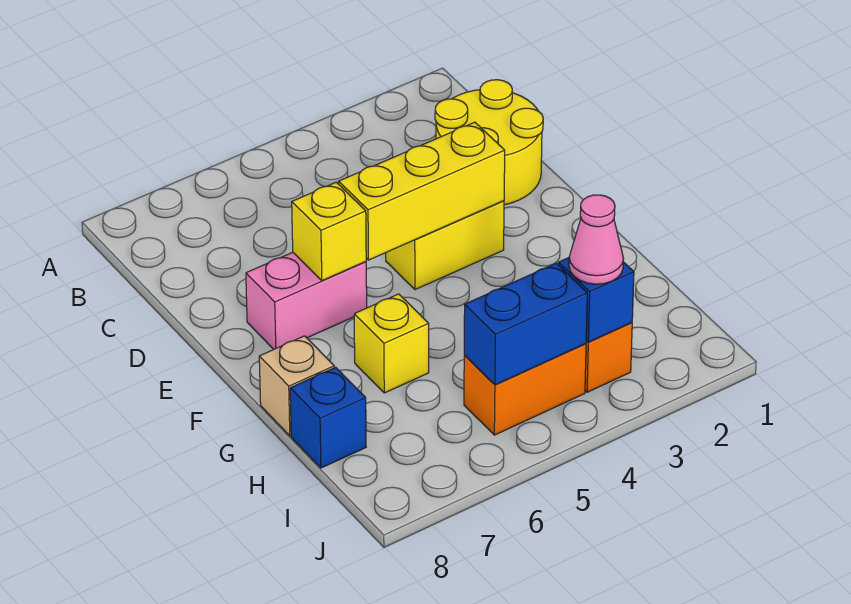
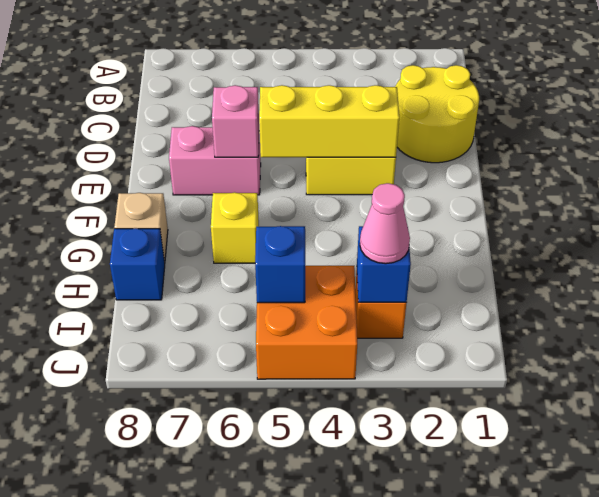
yellow 1x1 brick [292,182,366,281] -> pink 1x1 brick [212,85,259,157]
orange 1x2 brick [464,344,586,435] -> orange 2x2 brick [256,266,357,379]
blue 1x2 brick [464,263,587,385] -> blue 1x1 brick [255,226,305,303]

